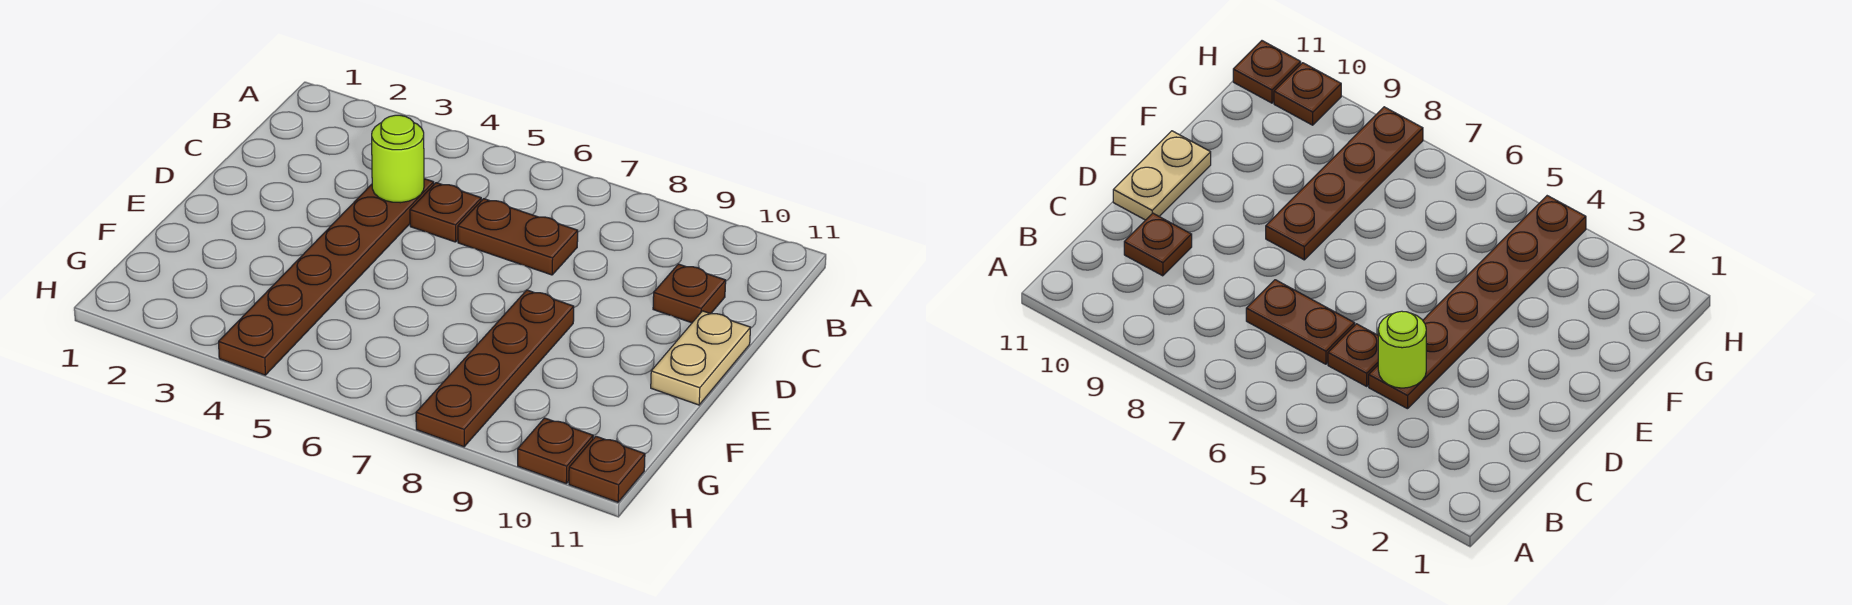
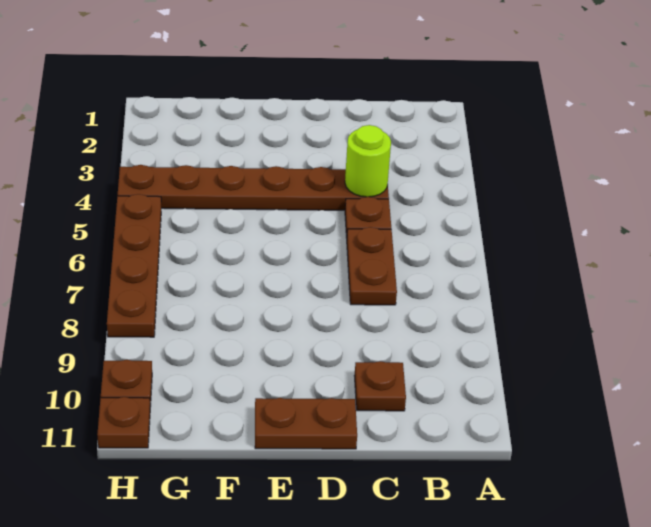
tan 1x2 plate [651,311,750,405] -> brown 1x2 plate [255,398,357,449]
brown 1x4 plate [416,290,574,447] -> brown 1x4 plate turned to [107,194,161,337]

